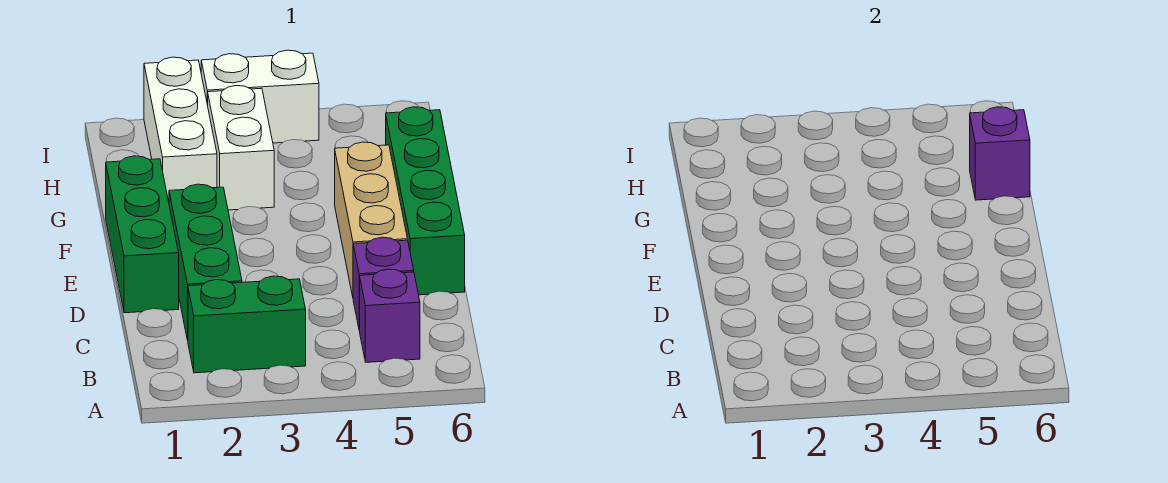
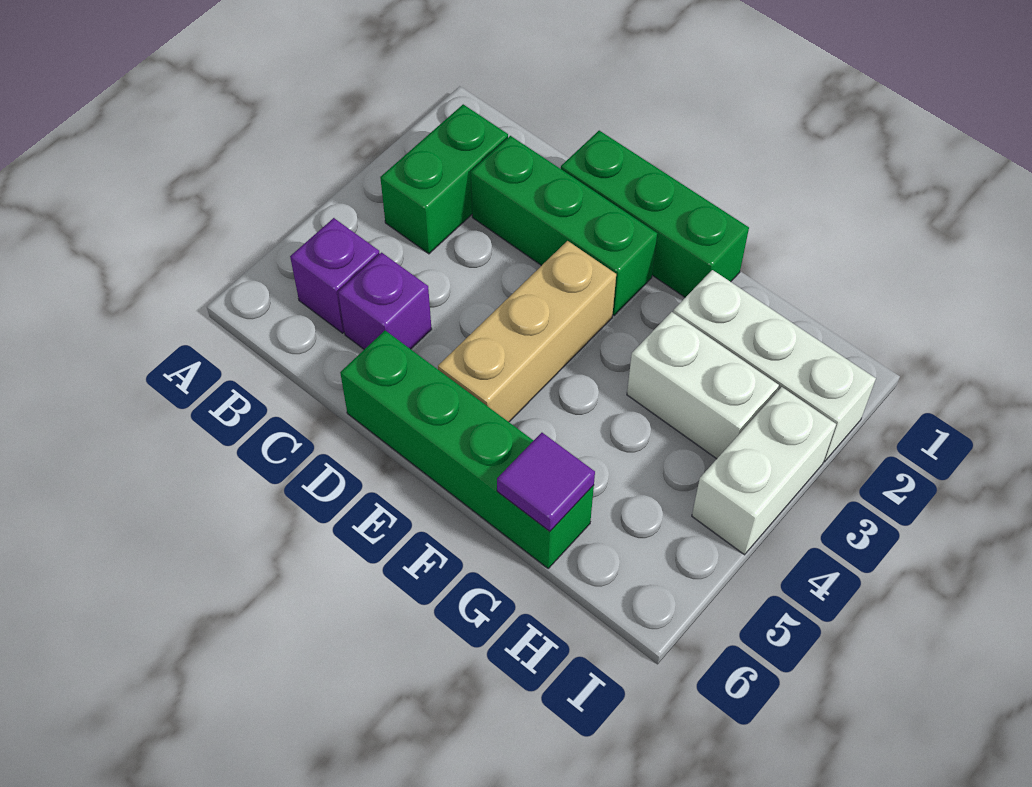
tan 1x3 brick [335,142,407,296] -> tan 1x3 brick turned to [438,241,616,422]
purple 1x1 brick [970,107,1030,200] -> purple 1x1 tile [497,433,595,531]

